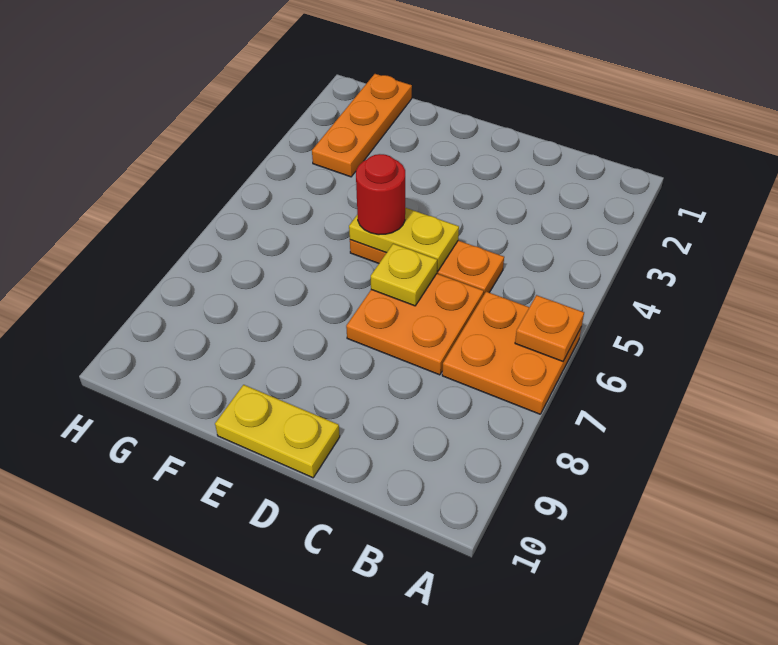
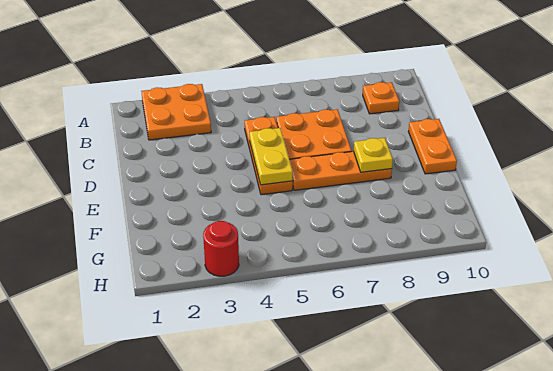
orange 2x2 plate [442,292,581,414] -> orange 2x2 plate moved to [141,84,211,140]
orange 1x1 plate [515,295,584,361] -> orange 1x1 plate moved to [363,82,399,114]
yellow 1x1 plate [371,244,437,306] -> yellow 1x1 plate moved to [354,138,393,172]
yellow 1x2 plate [215,385,340,478] -> orange 1x2 plate [408,119,457,174]
red 1x1 round brick [356,154,405,235] -> red 1x1 round brick moved to [203,221,239,276]
orange 1x3 plate [312,74,412,177] -> orange 1x3 plate moved to [290,151,392,190]

